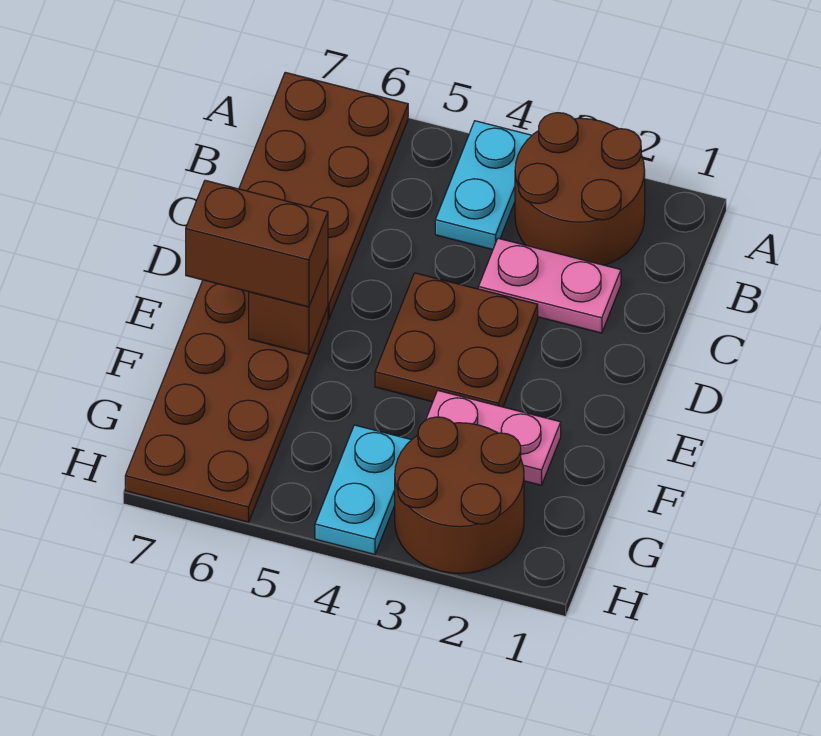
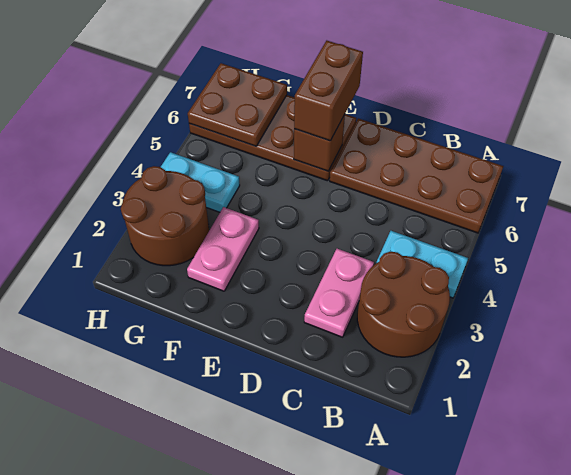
brown 2x2 plate [375,273,538,407] -> brown 2x2 plate moved to [188,63,287,146]

